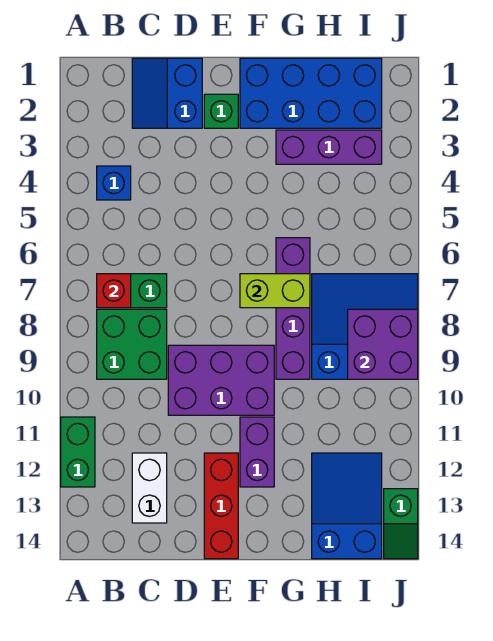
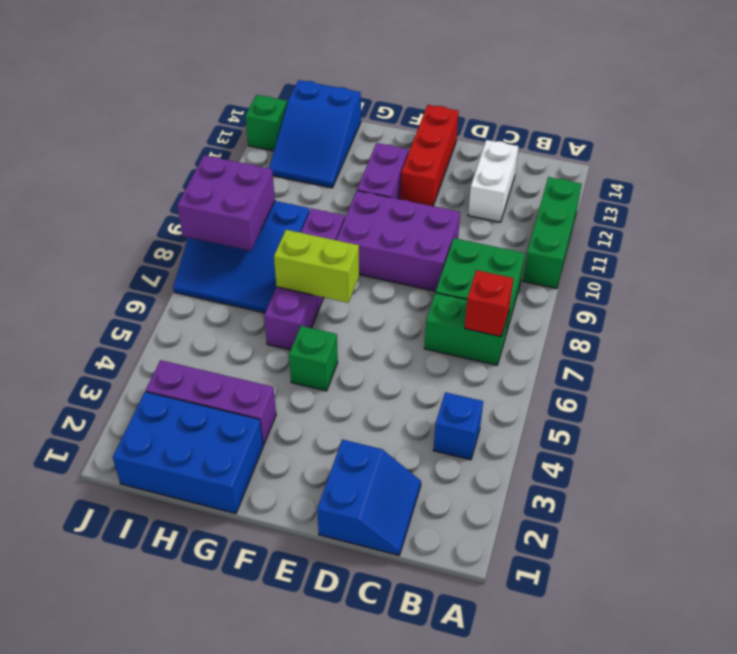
green 1x2 brick [61,417,95,487] -> green 1x3 brick [523,177,582,289]
green 1x1 brick [204,94,238,128] -> green 1x1 brick moved to [289,326,338,391]
blue 2x4 brick [240,58,382,128] -> blue 2x3 brick [113,392,263,514]

